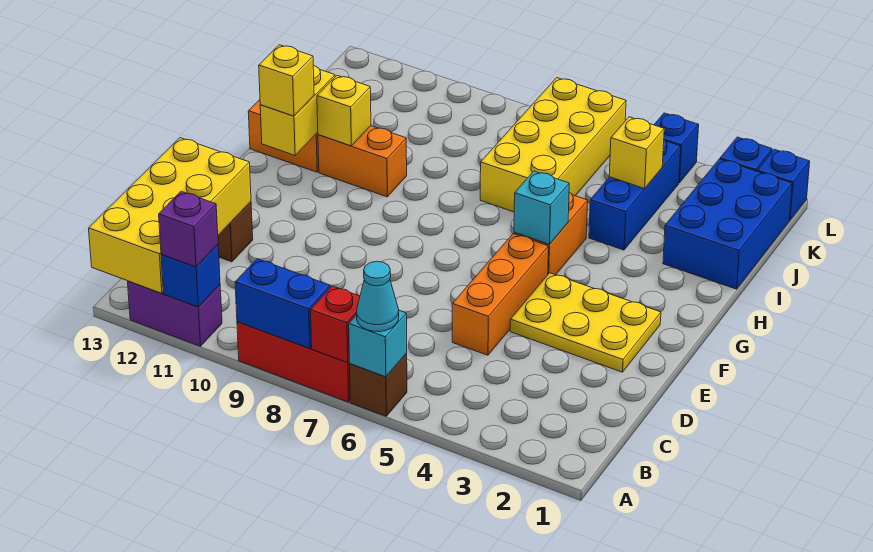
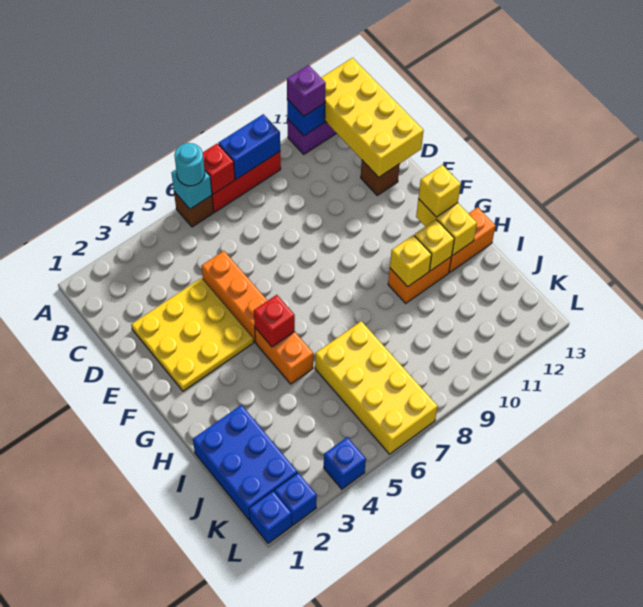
cyan 1x1 cone [356,261,399,332] -> cyan 1x1 round brick [174,143,205,186]
yellow 2x3 plate [510,273,661,372] -> yellow 3x3 plate [131,278,254,391]
cyan 1x1 brick [514,171,569,244] -> red 1x1 brick [254,295,295,347]
blue 1x3 brick [589,139,681,250] -> none
yellow 1x1 brick [609,117,664,189] -> yellow 1x1 brick moved to [390,235,432,287]

